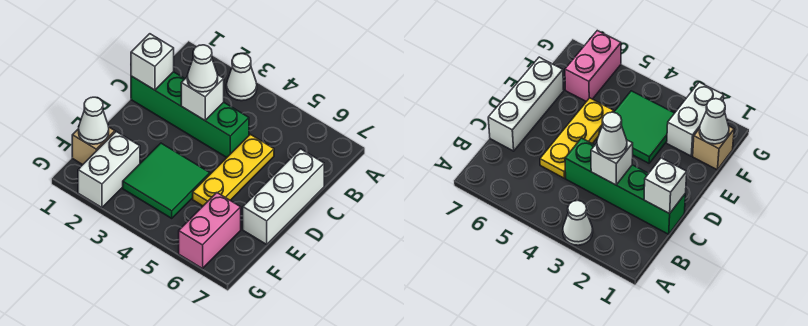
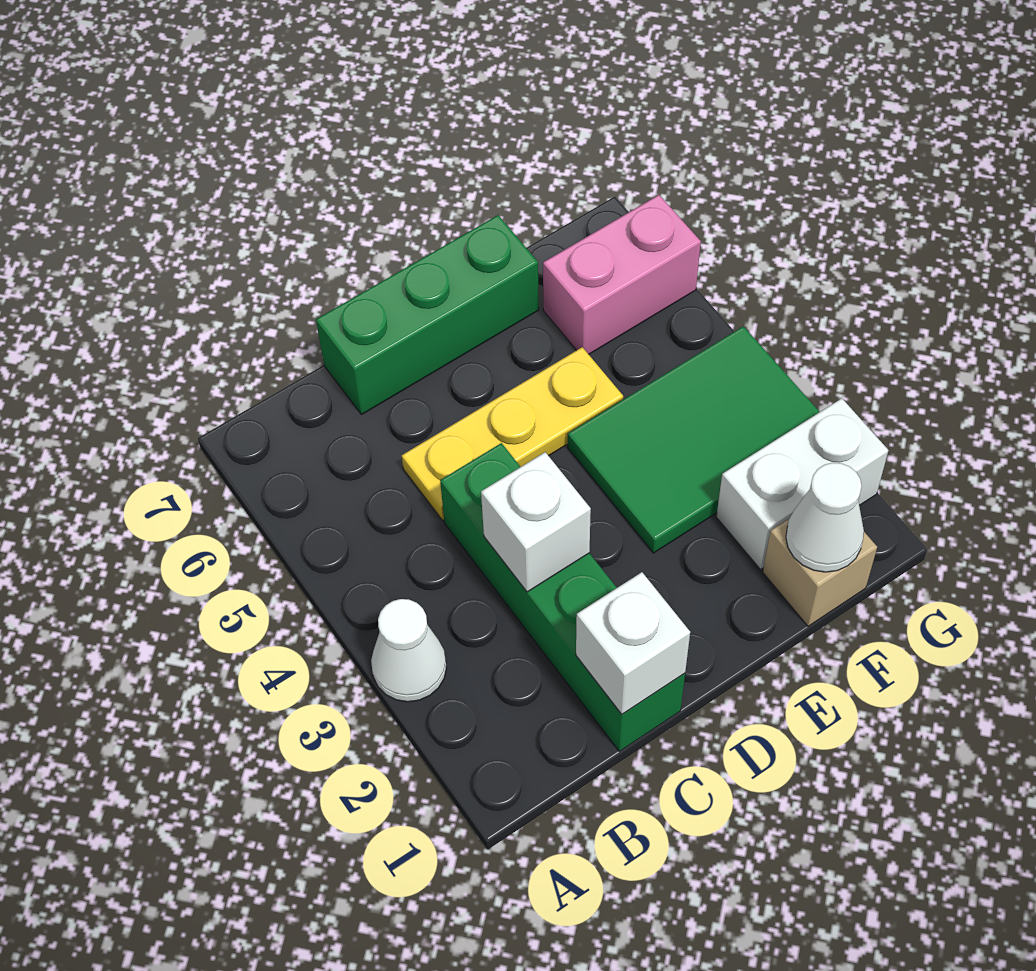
white 1x1 cone [187,45,218,92] -> none
white 1x3 brick [243,149,324,244] -> green 1x3 brick [316,215,539,415]
green 2x2 tile [123,143,210,218] -> green 2x3 tile [568,326,819,553]

